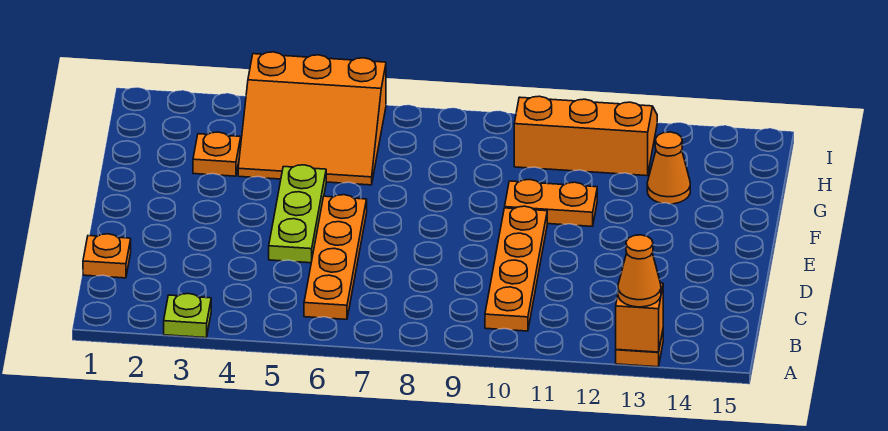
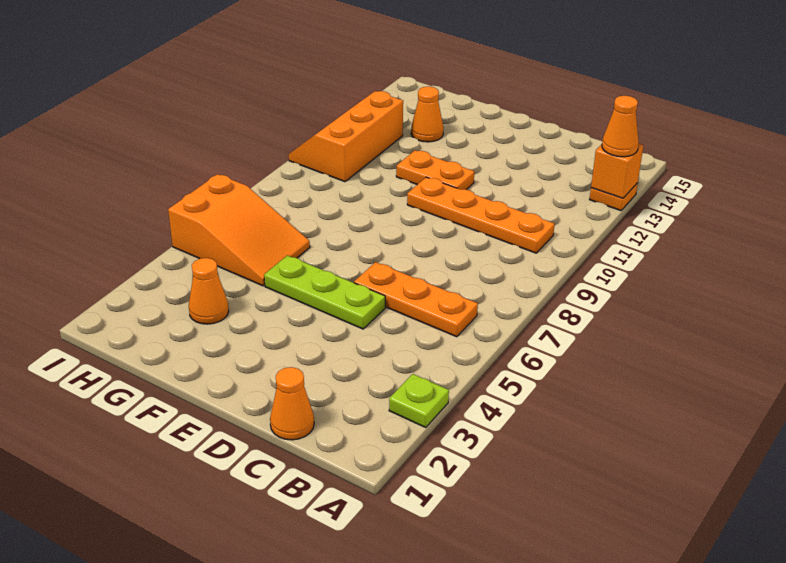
orange 1x4 plate [304,195,367,319] -> orange 1x3 plate [354,262,478,337]
orange 1x1 plate [83,234,131,278] -> orange 1x1 cone [270,367,314,440]
orange 1x2 plate [505,179,597,226] -> orange 1x2 plate turned to [396,150,474,190]
orange 1x1 plate [193,132,241,176] -> orange 1x1 cone [189,258,229,324]
orange 3x3 slope [238,52,386,185] -> orange 2x3 slope [168,174,310,286]

